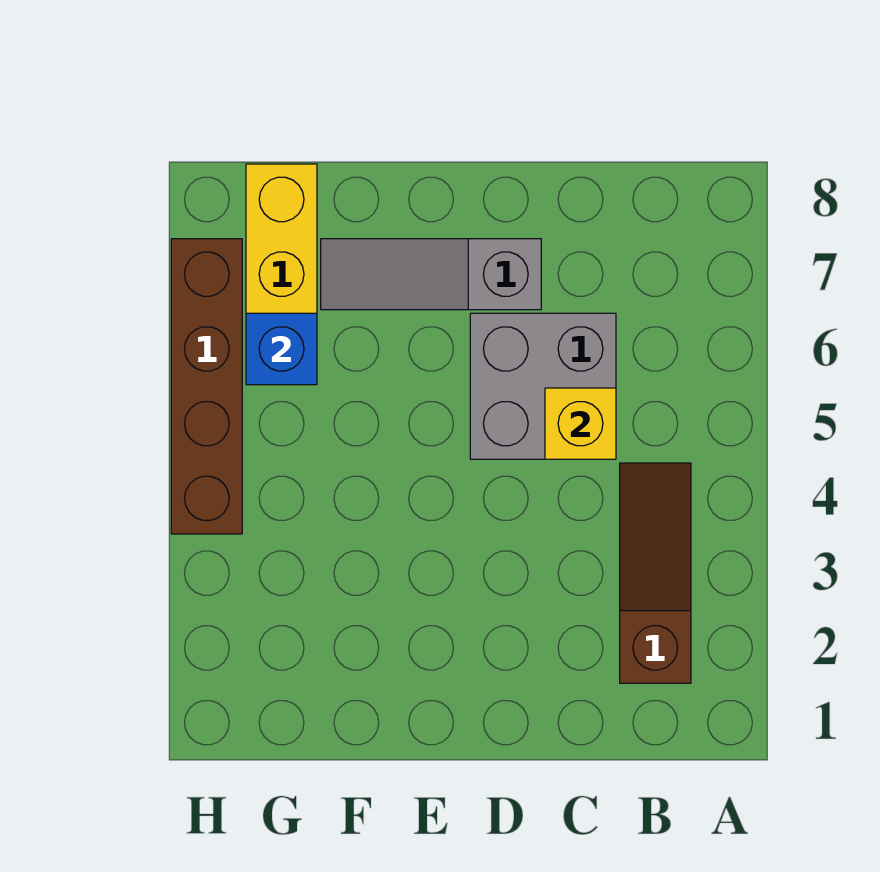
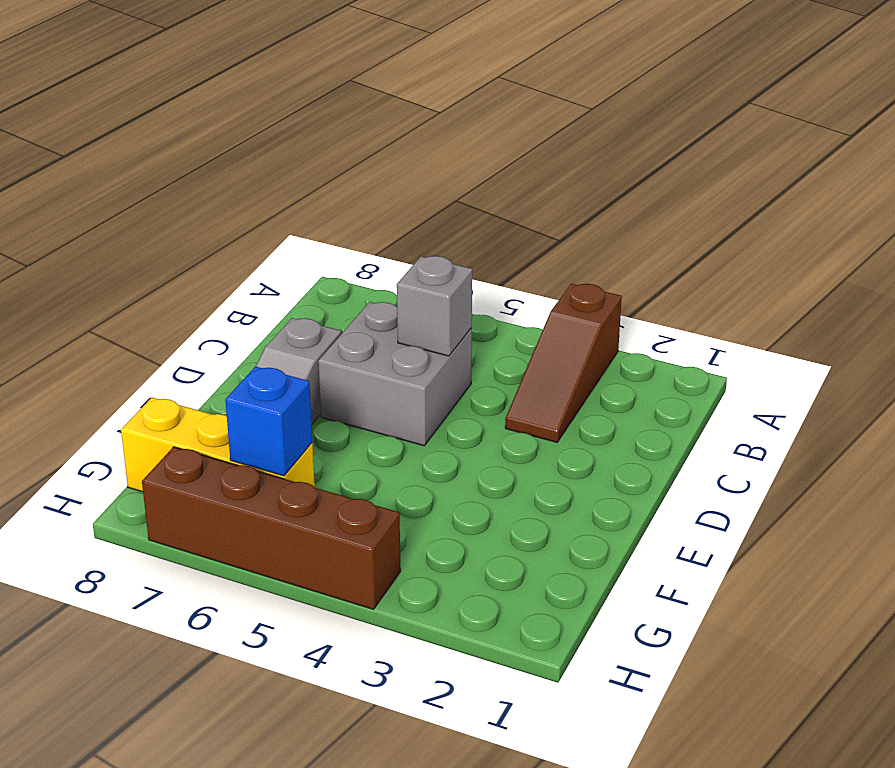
brown 1x3 slope [620,463,691,683] -> brown 1x3 slope turned to [505,284,622,442]
yellow 1x1 brick [545,388,616,459] -> grey 1x1 brick [397,256,472,356]

